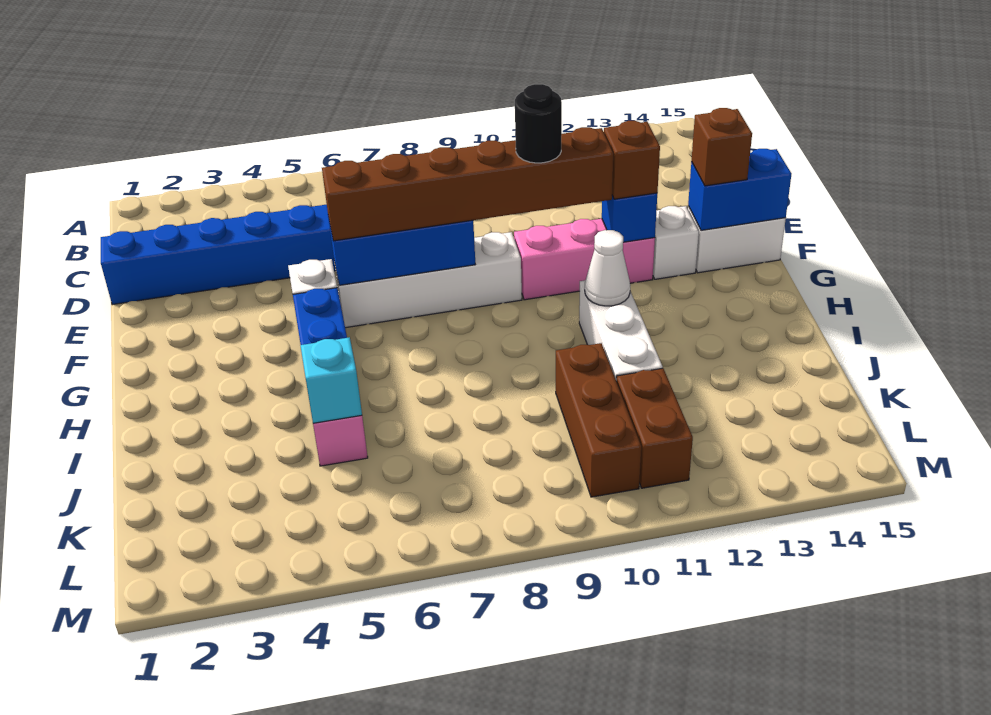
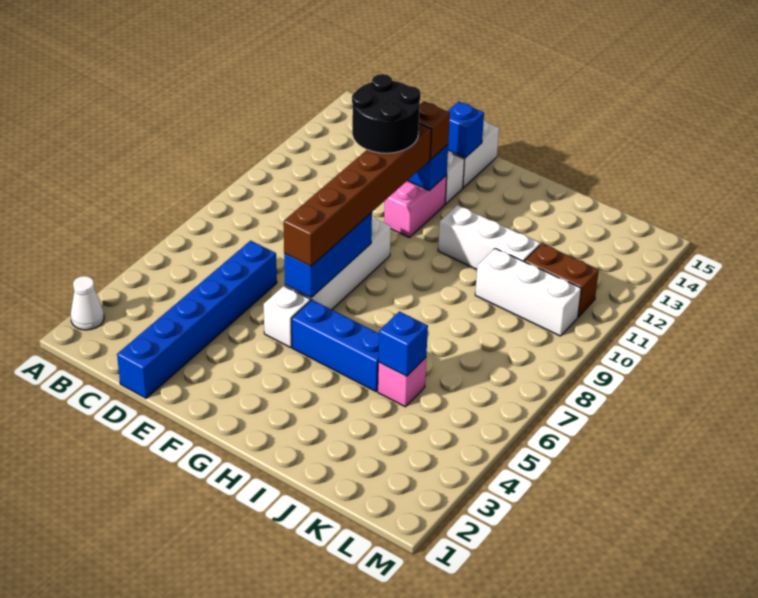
pink 1x3 brick [514,219,655,300] -> pink 1x2 brick [384,176,447,238]
black 1x1 round brick [515,84,562,163] -> black 2x2 round brick [352,74,421,153]
blue 1x2 brick [688,149,791,230] -> blue 1x1 brick [448,102,484,158]
brown 1x1 brick [692,108,752,186] -> none
white 1x1 cone [585,230,630,306] -> white 1x1 cone moved to [71,276,104,330]
cyan 1x1 brick [300,337,362,423] -> blue 1x1 brick [378,311,428,376]
brown 1x3 brick [556,343,641,497] -> white 1x3 brick [475,248,581,336]

